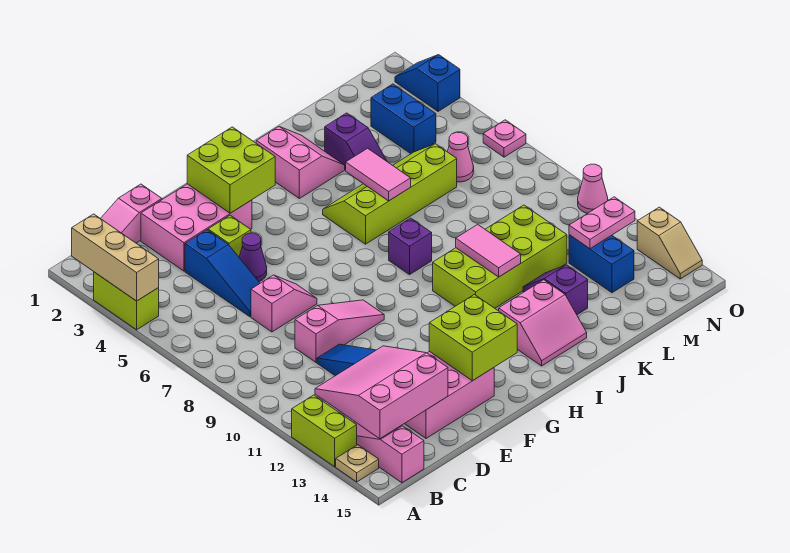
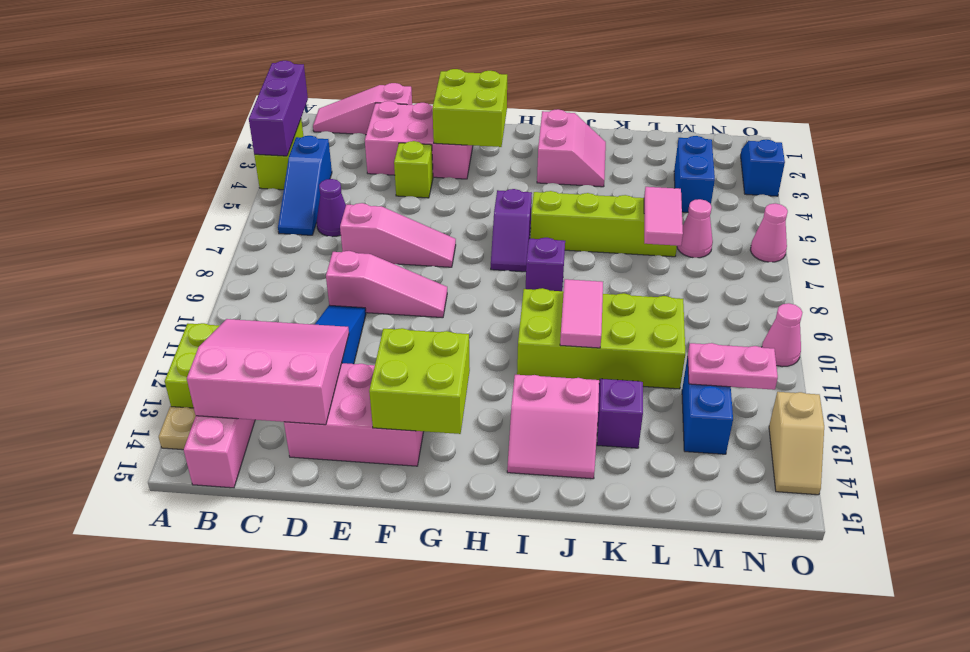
tan 1x3 brick [72,214,159,301] -> purple 1x3 brick [249,61,308,156]
blue 1x3 slope [185,230,260,317] -> blue 1x3 slope moved to [278,136,332,235]
pink 1x2 slope [251,275,317,332] -> pink 1x3 slope [340,203,456,267]
purple 1x1 cone [239,233,267,281] -> purple 1x1 cone moved to [317,179,346,237]
pink 1x2 tile [346,148,411,201] -> pink 1x2 tile moved to [644,187,683,246]
purple 1x2 slope [325,113,387,170] -> purple 1x2 slope moved to [491,189,532,272]
pink 1x1 plate [483,120,526,157] -> pink 1x1 cone [750,203,788,262]

